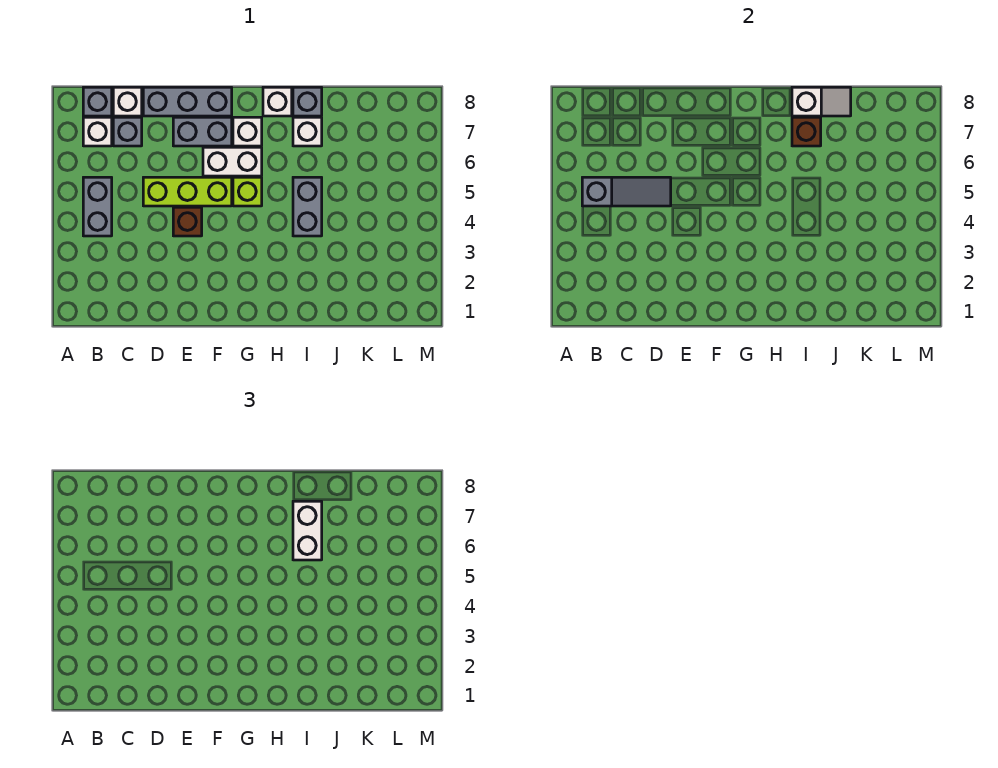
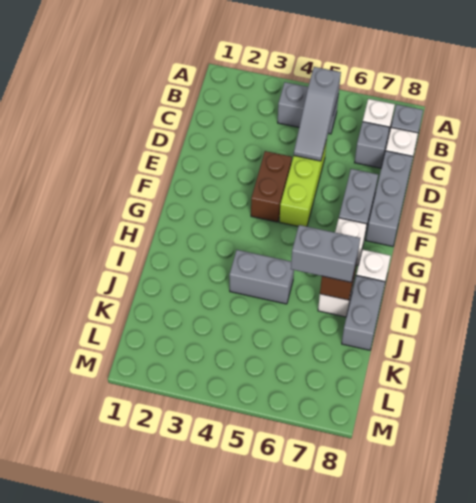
brown 1x1 brick [173,207,202,236] -> brown 1x2 brick [251,151,292,222]
white 1x2 brick [203,147,262,176] -> none
lime 1x1 brick [233,177,262,206] -> none
white 1x2 brick [293,501,322,560] -> grey 1x2 brick [291,225,360,282]
grey 1x1 brick [293,87,322,116] -> grey 1x2 brick [342,275,385,350]
white 1x2 slope [792,87,851,116] -> none

